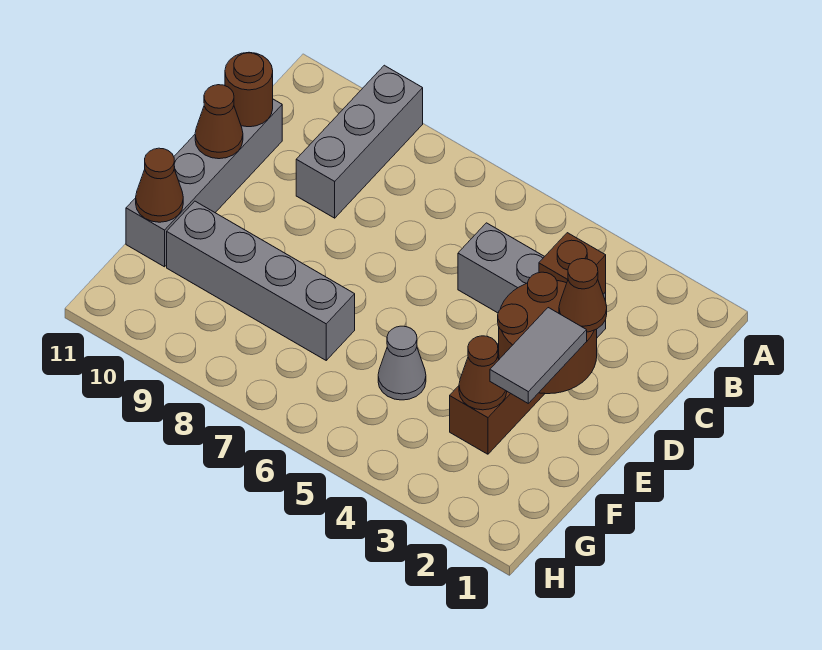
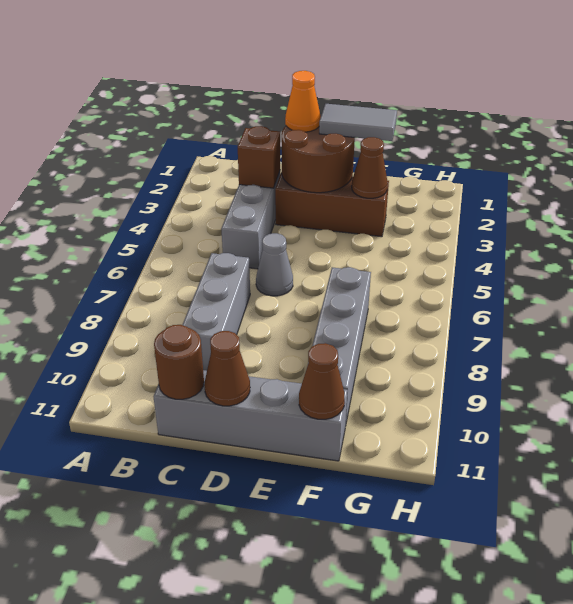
grey 1x3 brick [296,65,423,218] -> grey 1x3 brick turned to [183,253,250,371]
brown 1x1 cone [559,259,607,332] -> orange 1x1 cone [285,71,320,132]
grey 1x1 cone [378,326,426,400] -> grey 1x1 cone moved to [256,233,293,296]

